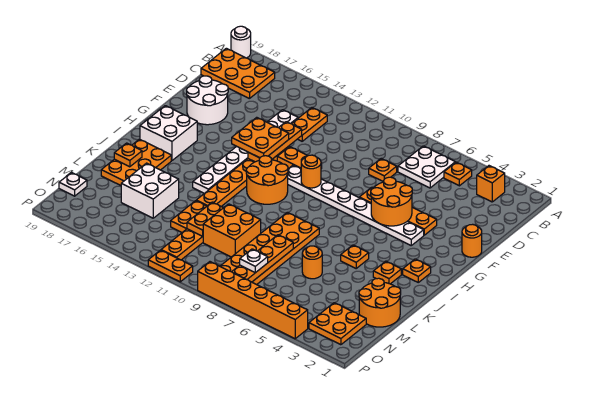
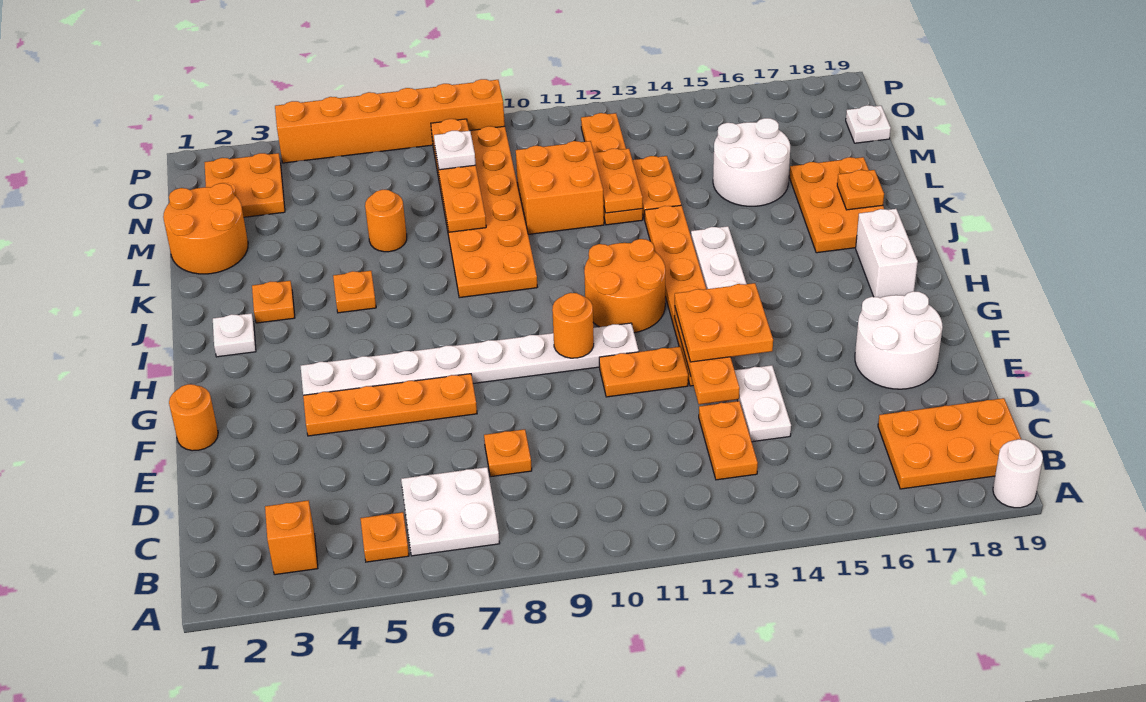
orange 2x2 round brick [371,177,412,226] -> none
white 2x2 brick [140,106,197,161] -> white 1x2 brick [856,209,918,298]
orange 1x1 plate [403,259,431,282] -> white 1x1 plate [213,313,256,357]
white 2x2 brick [121,163,179,218] -> white 2x2 round brick [713,118,790,206]
orange 1x2 plate [148,250,193,282] -> none

